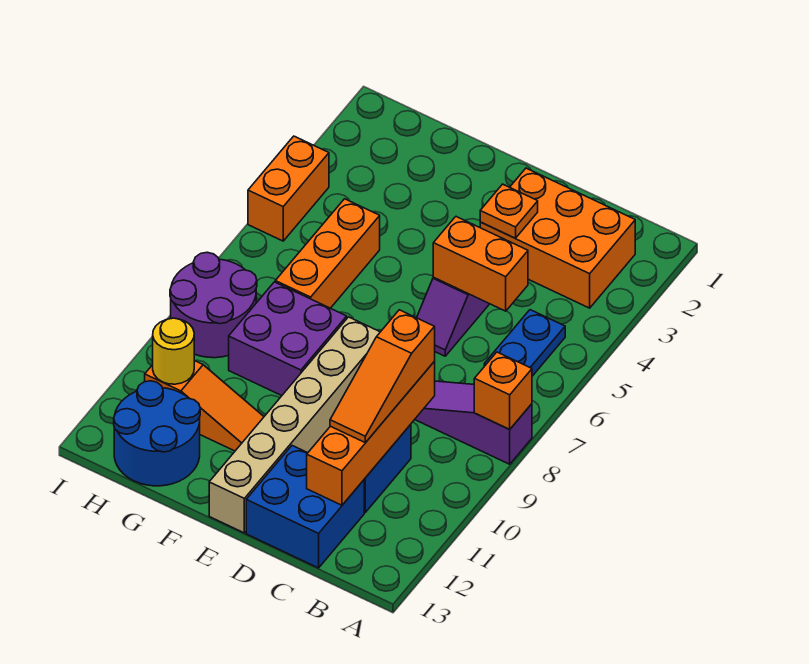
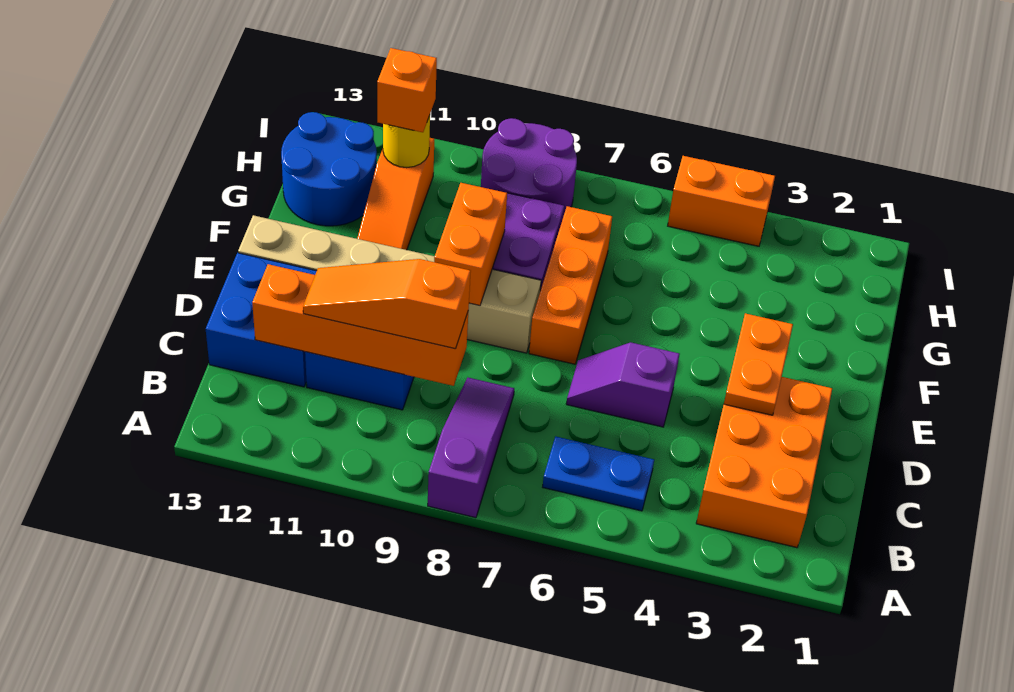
orange 1x1 brick [474,352,532,429] -> orange 1x1 brick moved to [377,48,437,132]
orange 1x2 brick [433,217,528,311] -> orange 1x2 brick moved to [434,183,507,305]
orange 1x1 plate [480,184,538,238] -> orange 1x2 plate [724,313,793,415]
orange 1x3 brick [275,199,380,308] -> orange 1x3 brick turned to [529,206,612,364]

